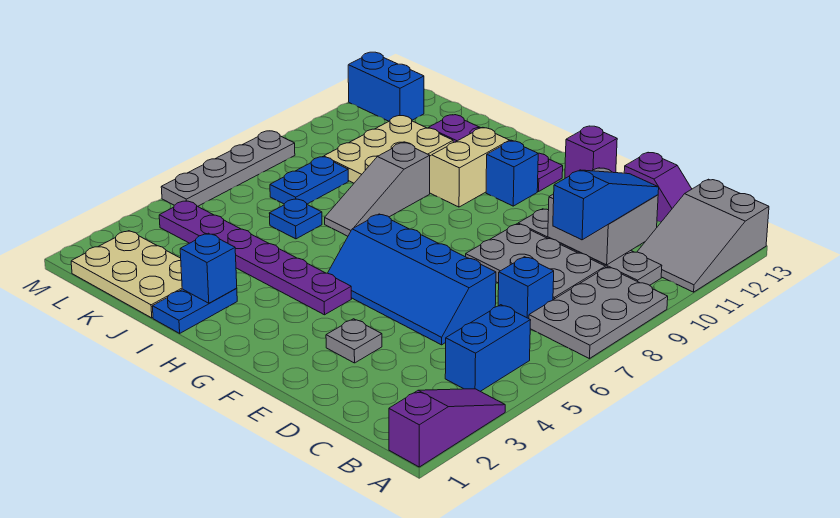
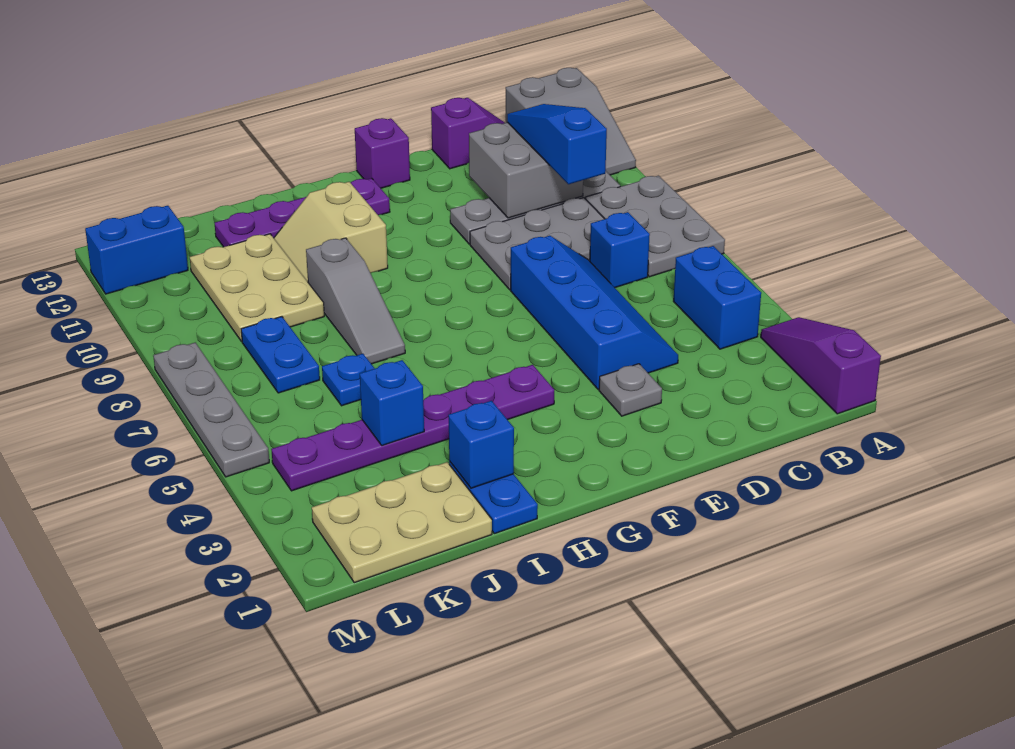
blue 2x4 slope [328,214,496,345] -> blue 2x4 slope turned to [511,236,678,390]
blue 1x1 brick [486,141,538,206] -> blue 1x1 brick moved to [360,360,424,446]

